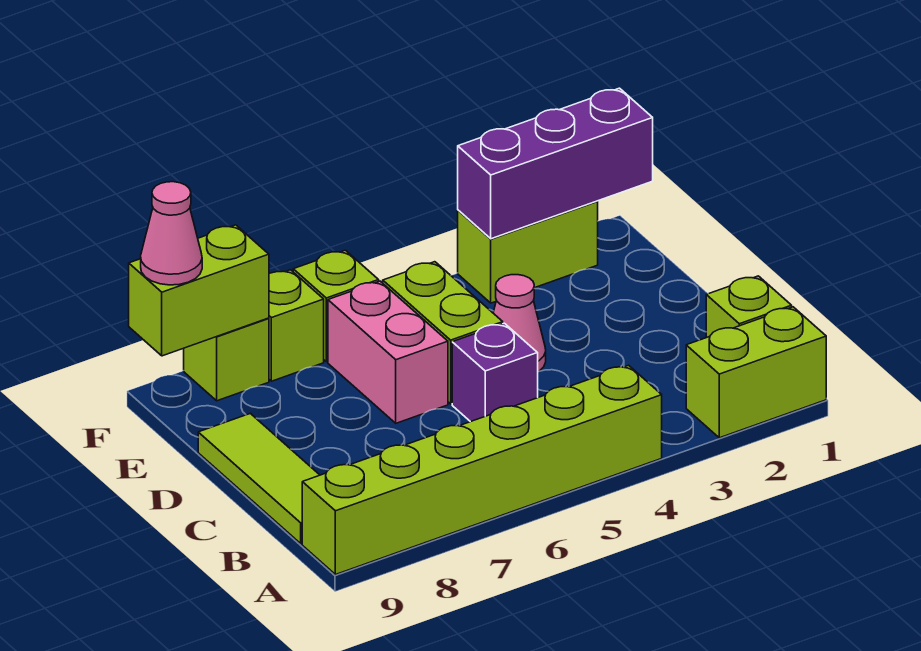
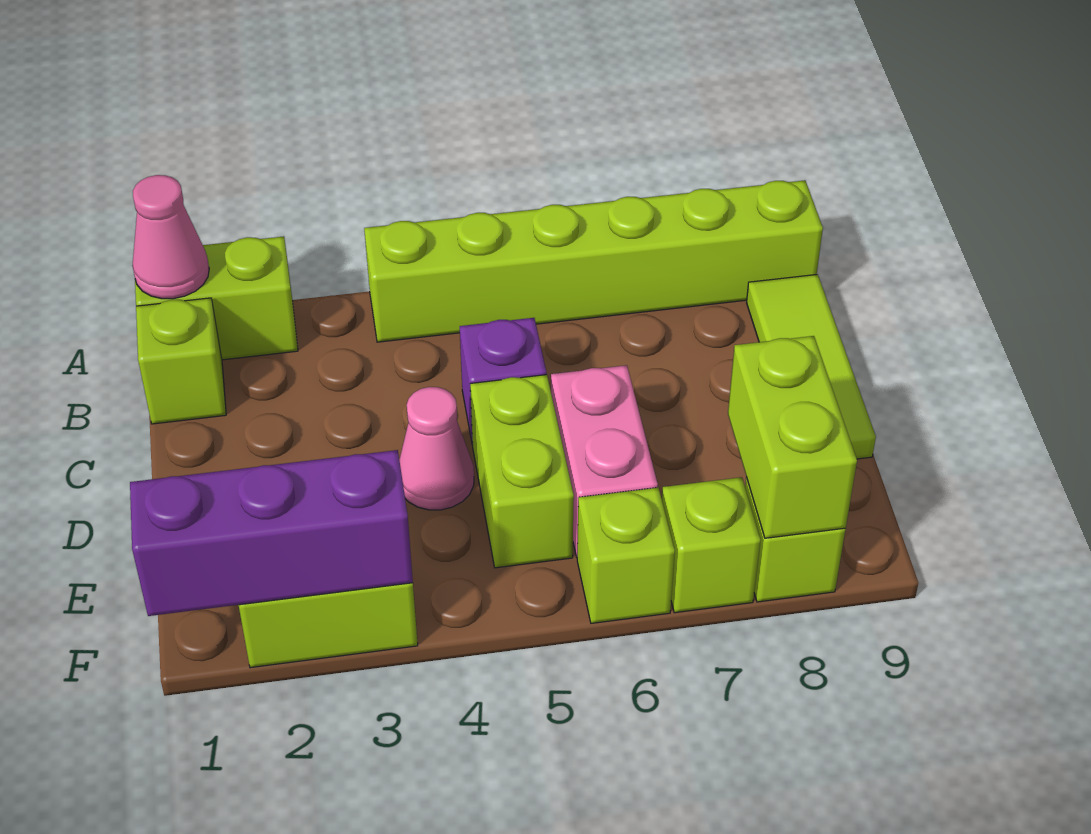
lime 1x2 brick [129,225,269,356] -> lime 1x2 brick turned to [728,336,857,538]
pink 1x1 cone [141,182,202,285] -> pink 1x1 cone moved to [132,175,209,299]

